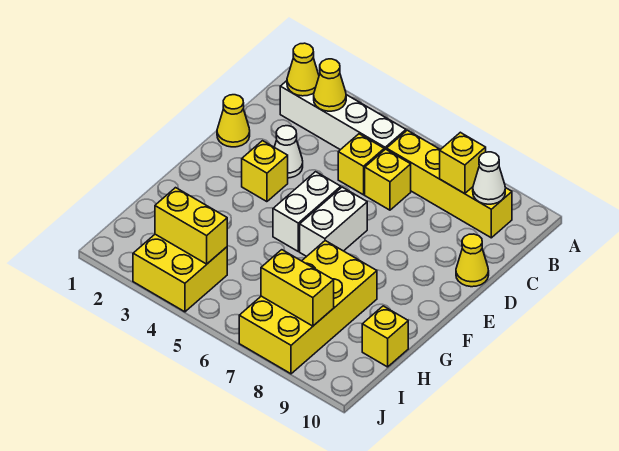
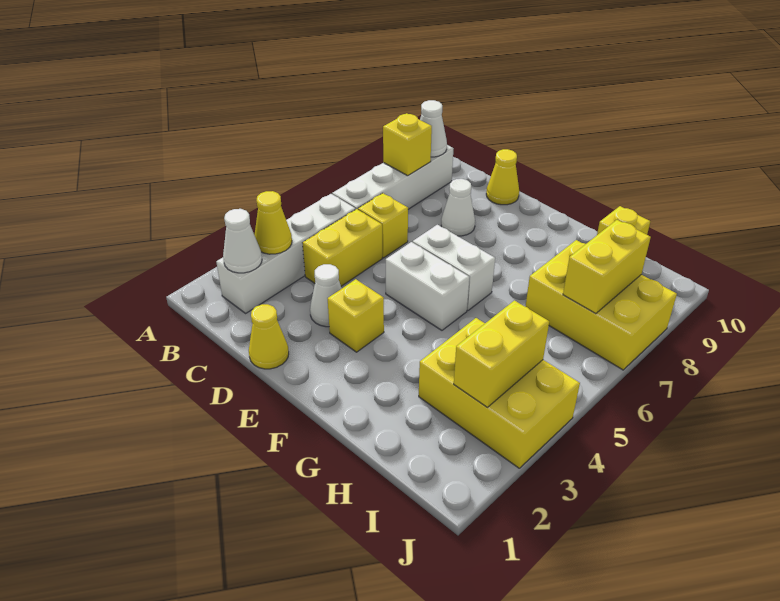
yellow 1x1 cone [287,43,319,96] -> white 1x1 cone [223,209,262,273]
yellow 1x4 brick [387,130,512,238] -> white 1x4 brick [332,145,454,210]
yellow 1x1 brick [338,134,384,195] -> yellow 1x2 brick [303,209,382,286]
none -> white 1x1 cone [441,179,475,236]
yellow 2x4 brick [239,241,377,374] -> yellow 2x3 brick [525,240,677,370]
yellow 2x2 brick [133,234,227,312] -> yellow 2x3 brick [419,318,580,468]

